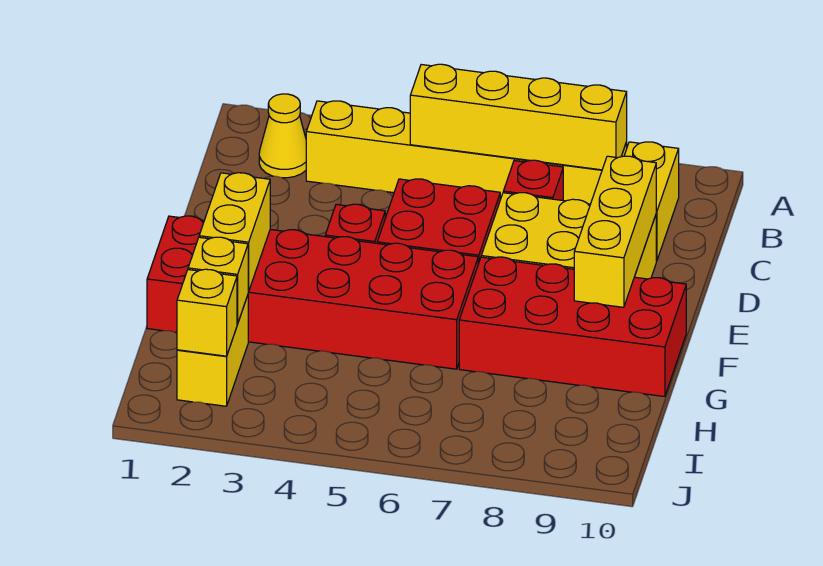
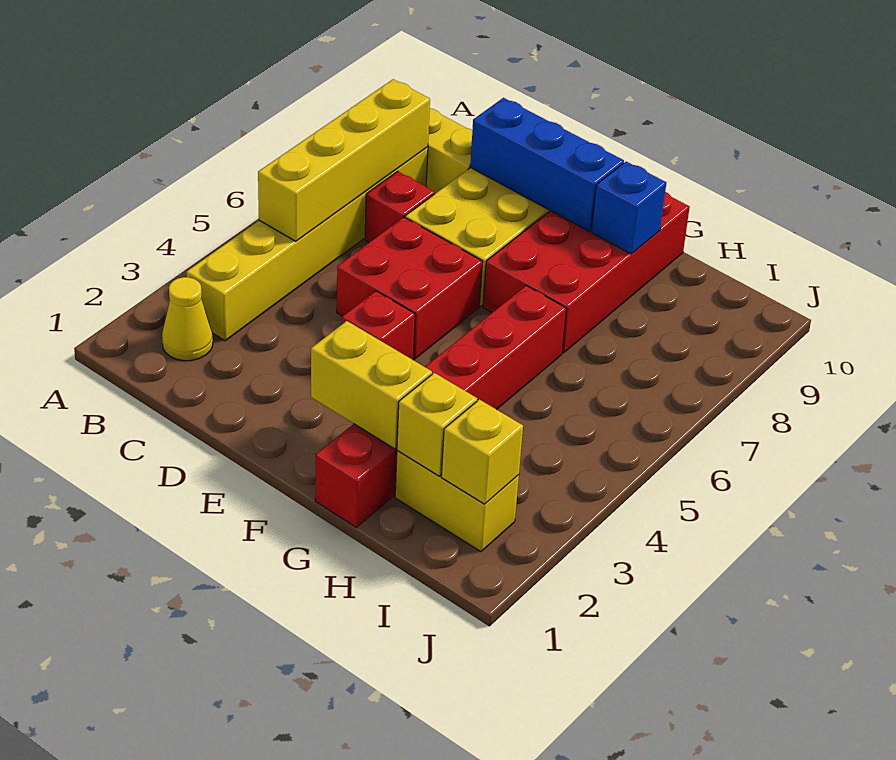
yellow 1x3 brick [574,156,656,307] -> blue 1x3 brick [470,98,624,231]
red 2x6 brick [147,216,478,369] -> red 1x6 brick [315,286,566,527]
none -> blue 1x1 brick [591,162,666,254]

